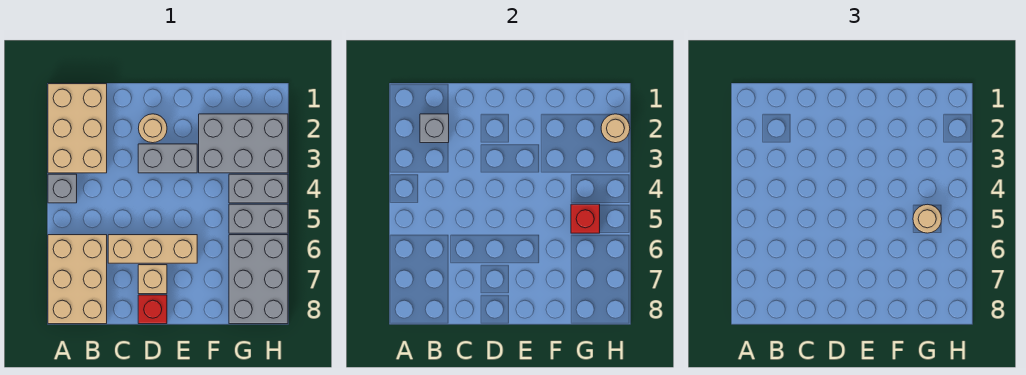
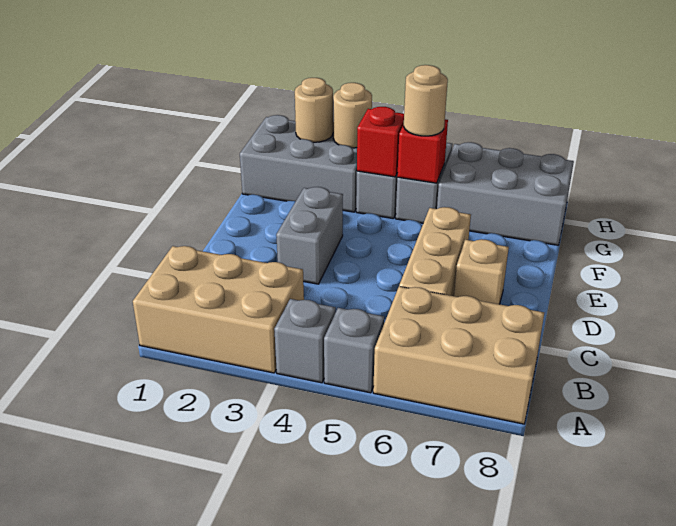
grey 1x1 brick [420,114,449,143] -> grey 1x1 brick moved to [324,308,384,393]
tan 1x1 round brick [138,114,167,143] -> tan 1x1 round brick moved to [333,83,372,148]
red 1x1 brick [138,295,167,324] -> red 1x1 brick moved to [357,107,404,177]
grey 2x3 brick [199,114,288,173] -> grey 2x3 brick turned to [240,115,357,212]

